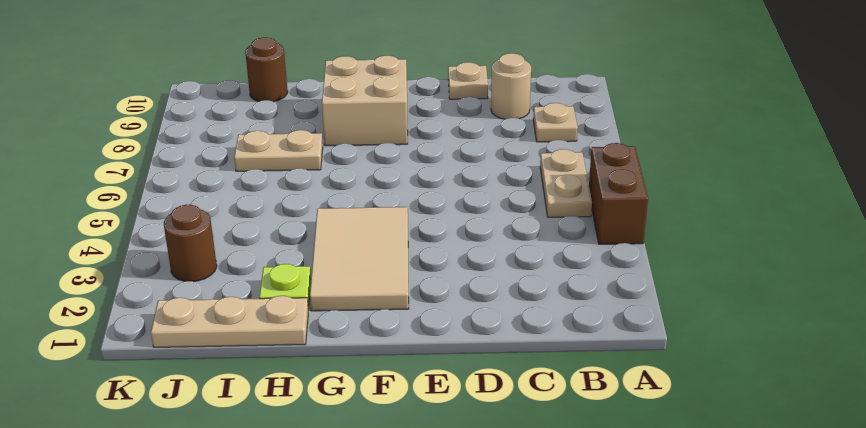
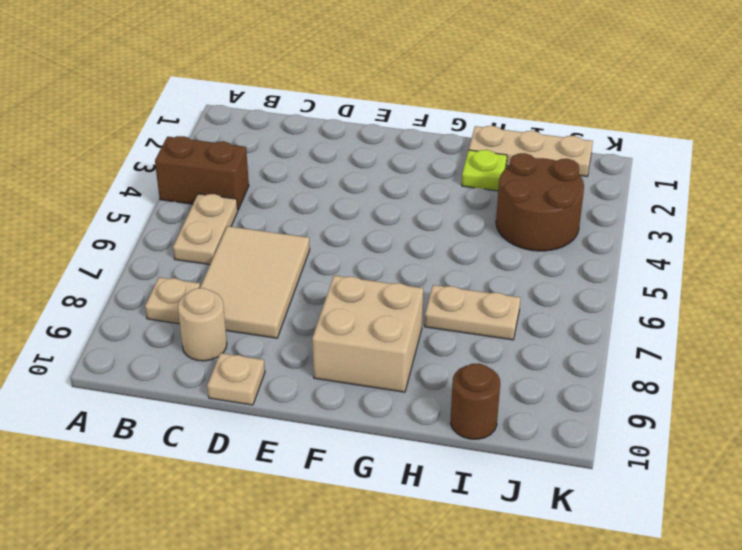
brown 1x2 brick [589,143,648,244] -> brown 1x2 brick turned to [155,136,249,210]
tan 2x3 tile [310,207,409,311] -> tan 2x3 tile moved to [200,226,310,338]
brown 1x1 round brick [164,205,217,282] -> brown 2x2 round brick [496,153,584,251]

